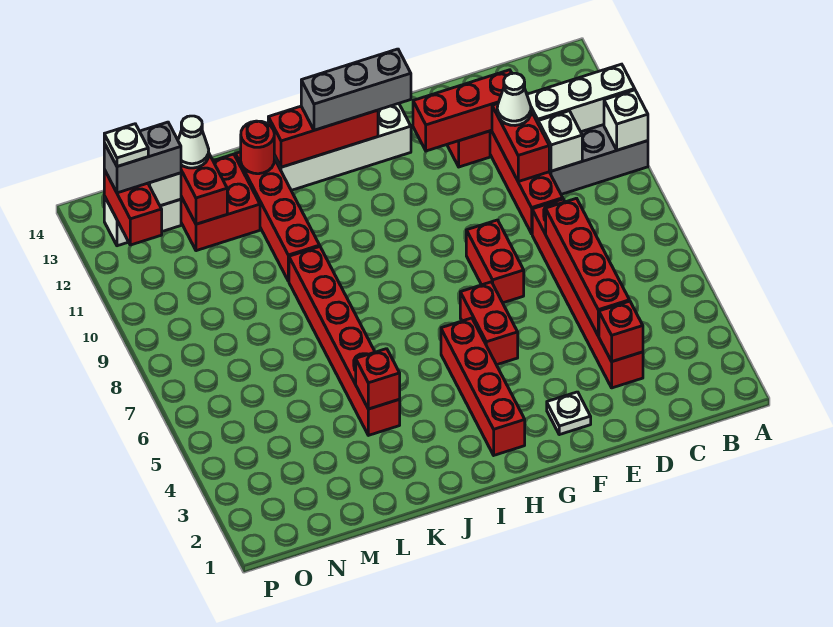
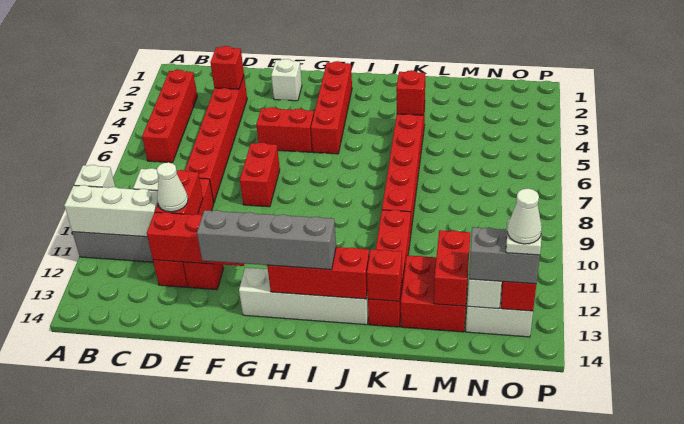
red 1x4 brick [546,198,629,336] -> red 1x4 brick moved to [142,70,197,163]
white 1x1 plate [547,392,591,435] -> white 1x1 brick [271,59,302,101]
red 1x2 brick [460,282,518,365] -> red 1x2 brick turned to [256,107,314,152]
grey 1x3 brick [301,49,411,130] -> grey 1x4 brick [197,210,336,270]
red 1x1 round brick [241,121,274,174] -> red 1x1 brick [367,249,402,301]
white 1x1 cone [178,116,209,168] -> white 1x1 cone moved to [507,189,542,244]

